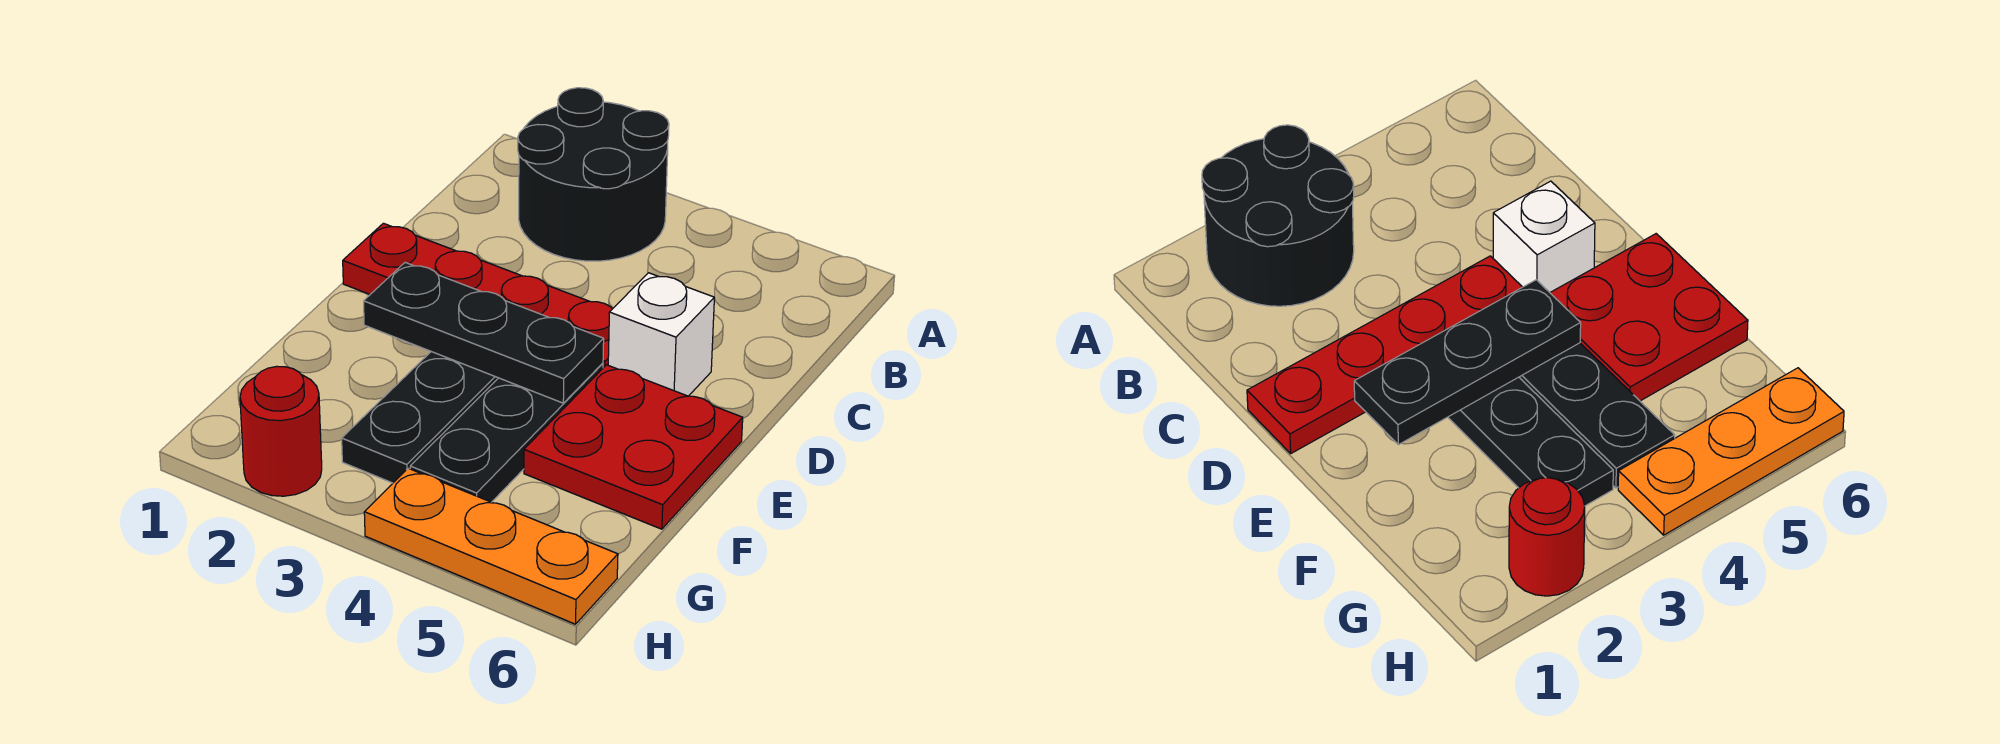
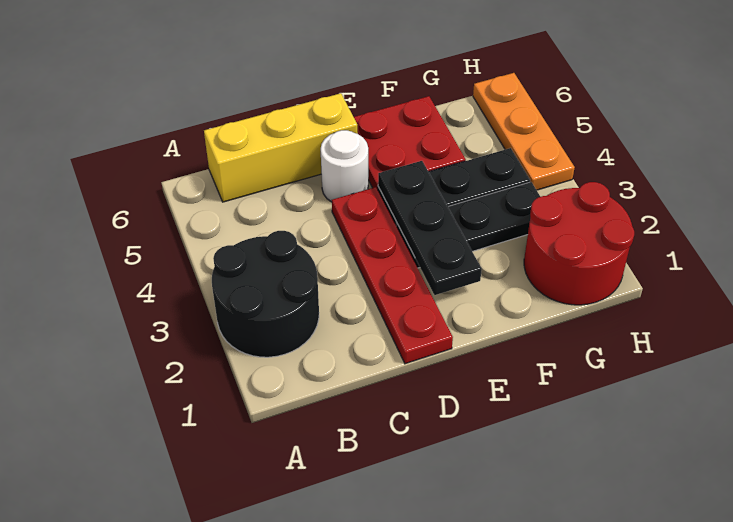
none -> yellow 1x3 brick [204,93,358,202]
white 1x1 brick [608,273,714,396] -> white 1x1 round brick [321,130,368,202]
red 1x1 round brick [240,366,322,496] -> red 2x2 round brick [524,182,634,305]

